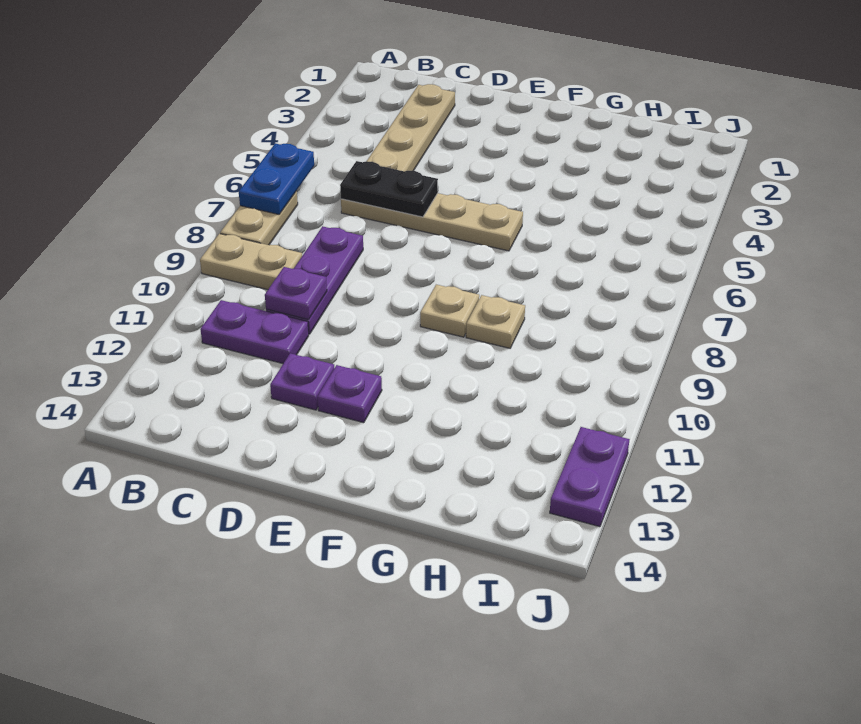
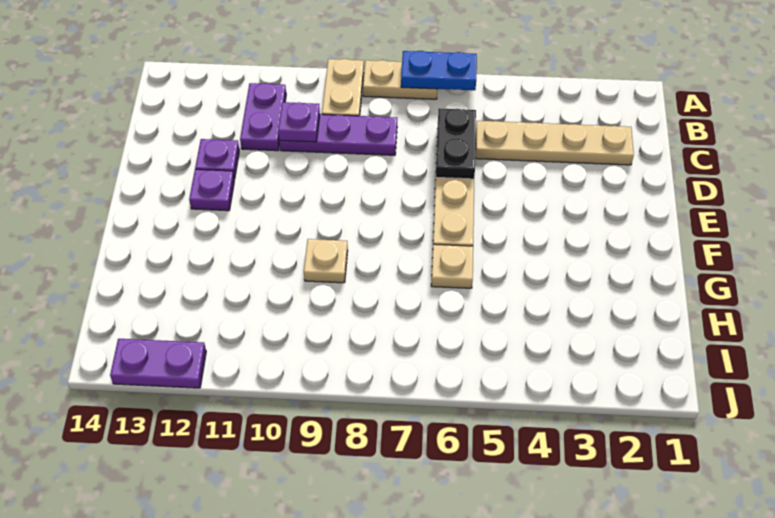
tan 1x1 plate [420,285,479,337] -> tan 1x1 plate moved to [431,244,473,288]

